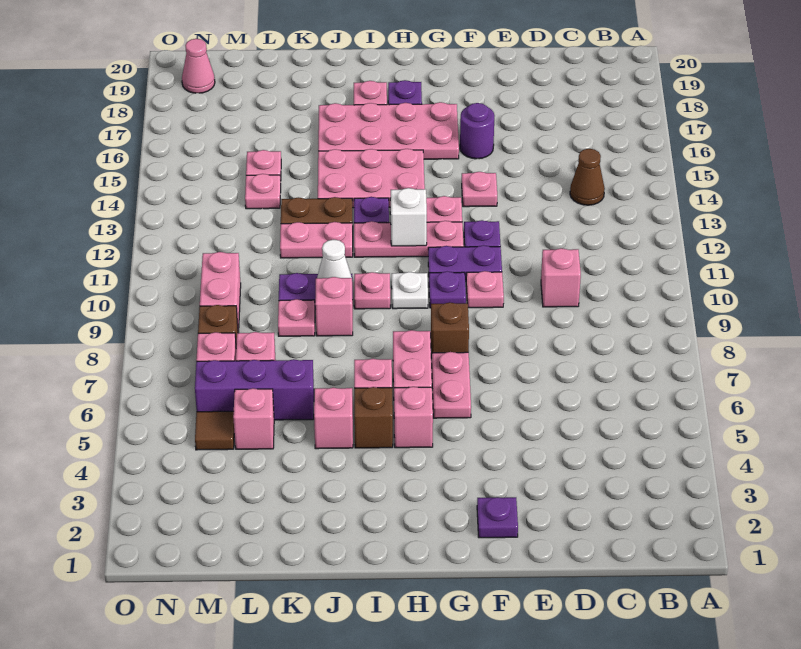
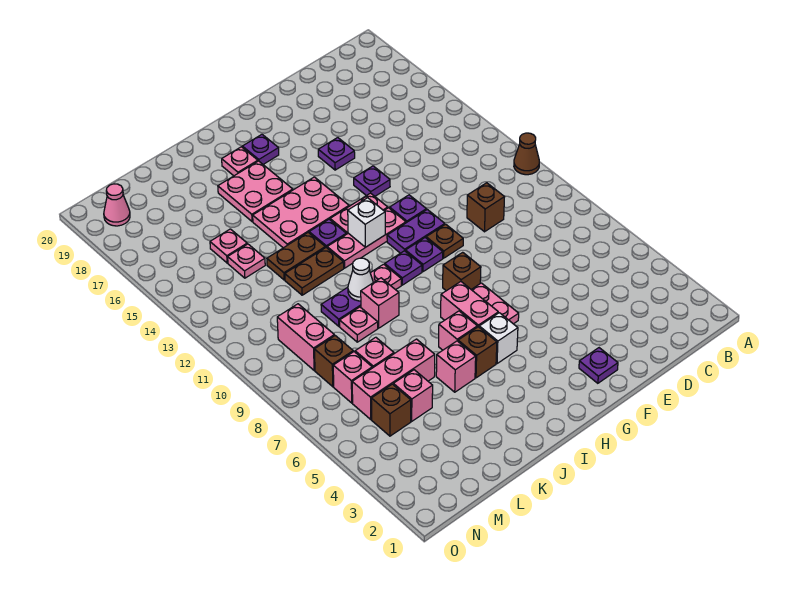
brown 1x1 cone [570,149,605,205] -> brown 1x1 cone moved to [514,133,539,175]
pink 1x1 brick [541,248,581,307] -> brown 1x1 brick [467,183,504,232]
pink 1x1 plate [466,271,504,308] -> brown 1x1 plate [426,224,463,258]
pink 1x1 plate [462,172,497,207] -> purple 1x1 plate [354,166,390,196]
purple 1x1 round brick [460,103,495,159] -> purple 1x1 plate [318,138,355,170]
pink 2x4 plate [318,102,459,159] -> pink 2x2 plate [218,161,293,222]
pink 1x1 brick [394,387,433,448] -> white 1x1 brick [479,313,518,364]
white 1x1 plate [392,272,428,309] -> purple 1x1 plate [385,251,422,285]
pink 1x2 plate [280,222,353,258] -> brown 1x2 plate [285,248,344,295]
purple 1x3 brick [195,359,314,420] -> pink 1x3 brick [352,339,435,419]
brown 1x1 tile [195,411,234,450] -> brown 1x1 brick [371,384,411,436]

